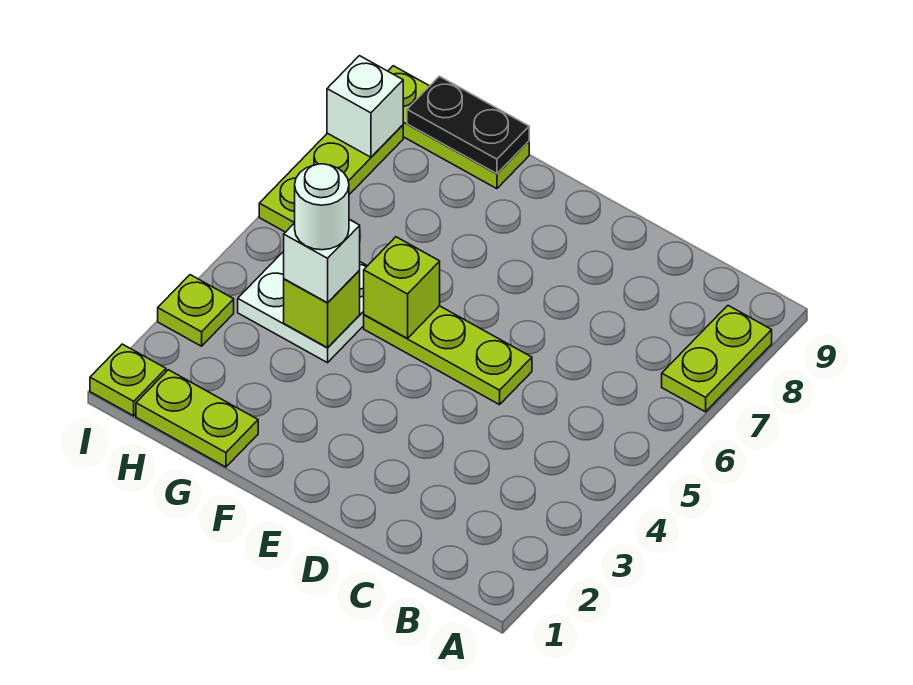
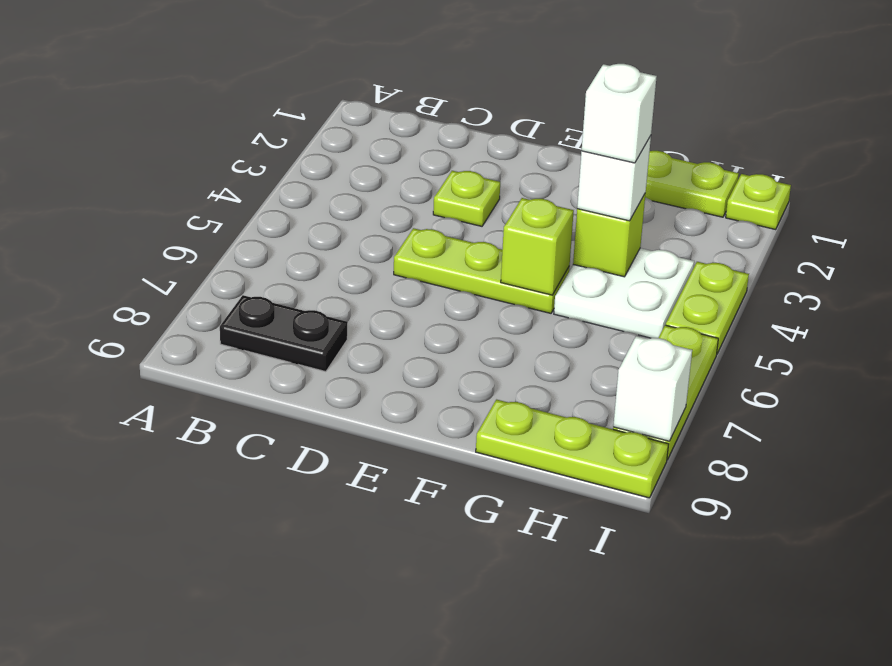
lime 1x2 plate [662,306,772,412] -> lime 1x2 plate moved to [666,262,749,353]
white 1x1 round brick [295,164,349,250] -> white 1x1 brick [582,64,657,163]
black 1x2 plate [407,76,529,174] -> black 1x2 plate moved to [220,295,348,372]
lime 1x1 plate [158,275,234,346] -> lime 1x1 plate moved to [433,171,500,226]

